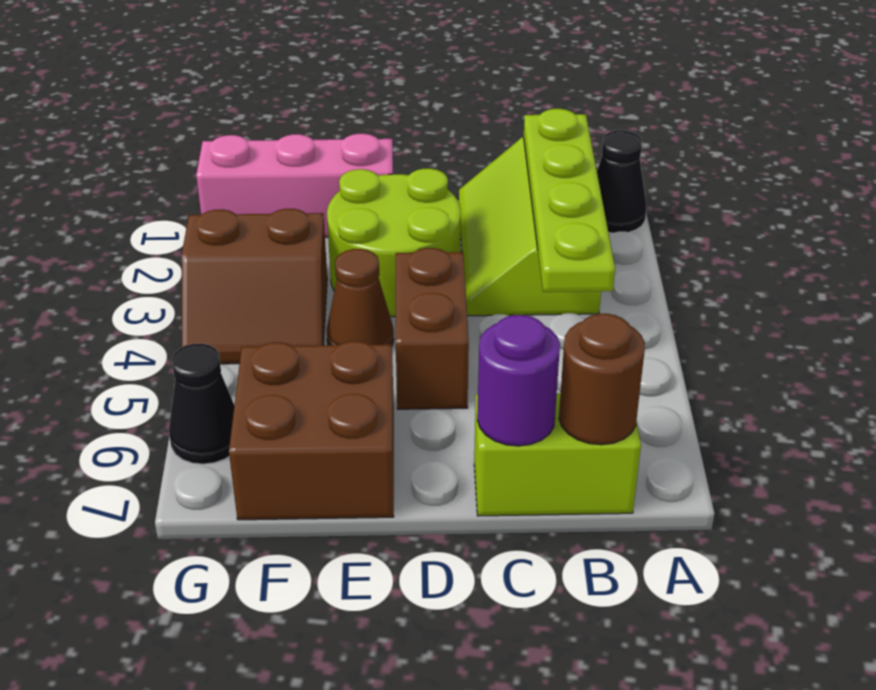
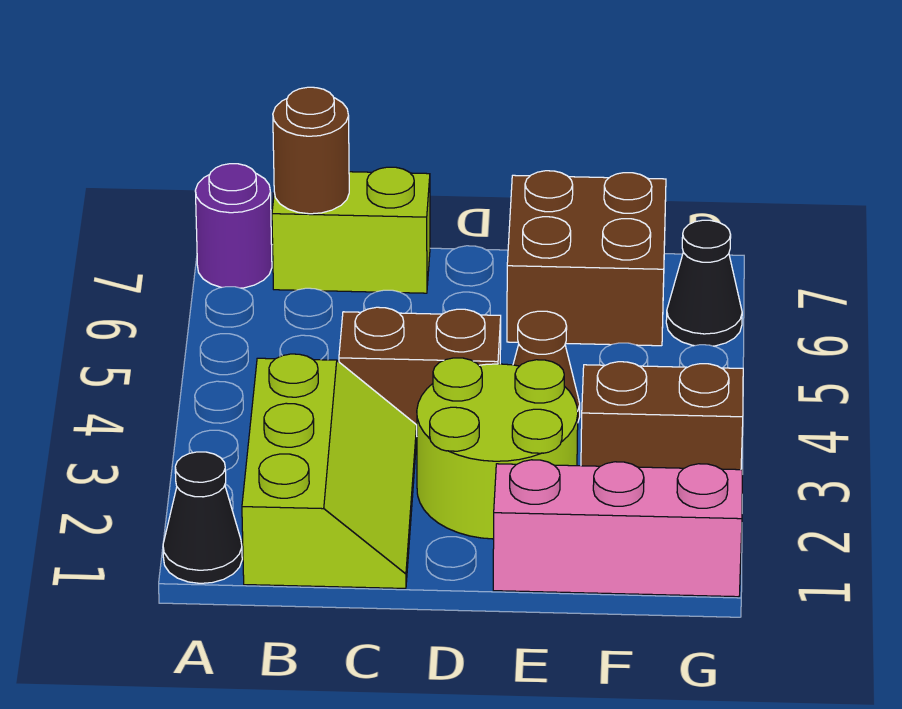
lime 1x4 plate [524,109,615,292] -> none
purple 1x1 round brick [477,315,560,446] -> purple 1x1 round brick moved to [195,164,272,288]
brown 1x2 brick [396,248,469,409] -> brown 1x2 brick turned to [339,307,501,425]

